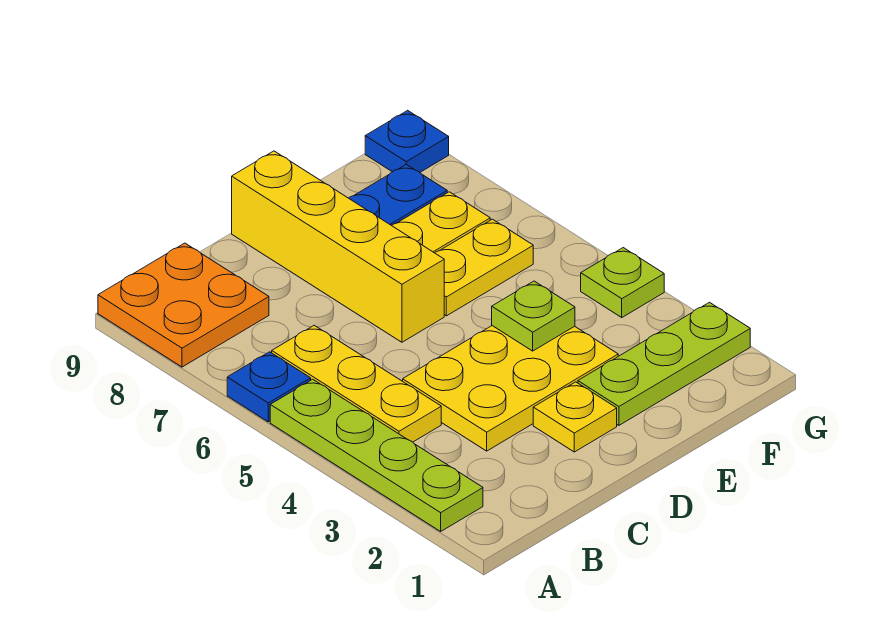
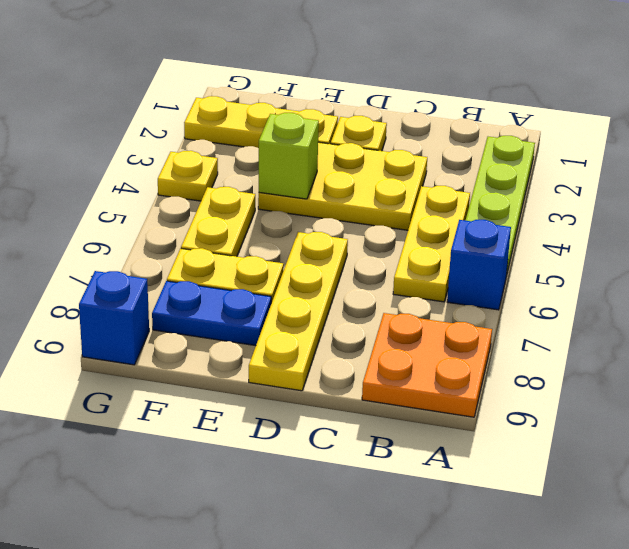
blue 1x1 plate [227,352,311,422] -> blue 1x1 brick [447,220,511,310]
yellow 1x4 brick [232,151,444,342] -> yellow 1x4 plate [249,232,348,391]
lime 1x3 plate [578,302,750,425] -> yellow 1x3 plate [184,96,338,148]
lime 1x1 plate [492,281,575,351] -> lime 1x1 brick [259,113,319,199]
yellow 1x2 plate [435,219,533,316] -> yellow 1x2 plate turned to [181,187,255,257]
lime 1x1 plate [581,248,664,317] -> yellow 1x1 plate [158,151,218,201]
blue 1x1 plate [365,110,449,172] -> blue 1x1 brick [79,271,149,365]

